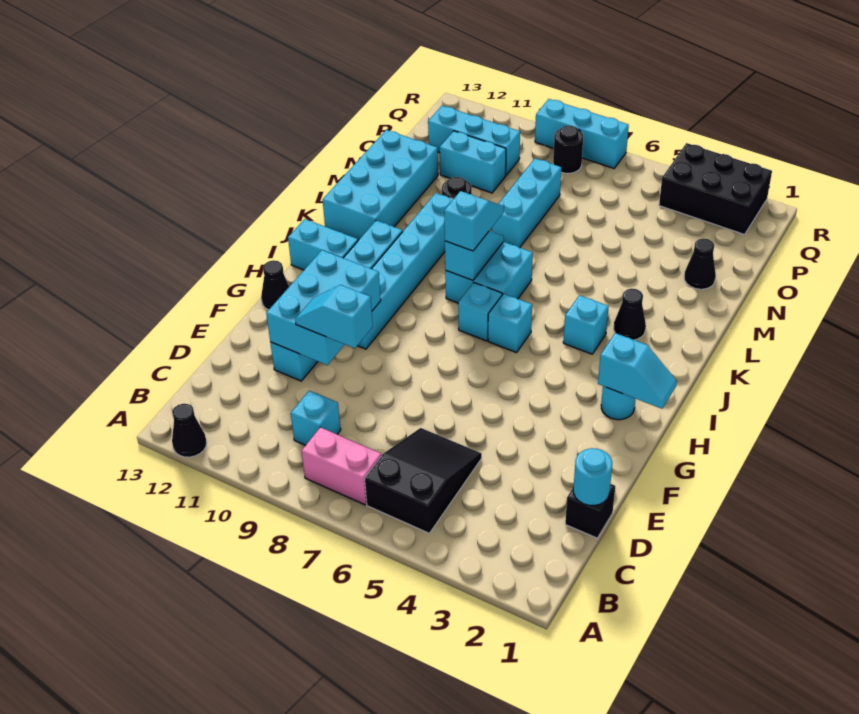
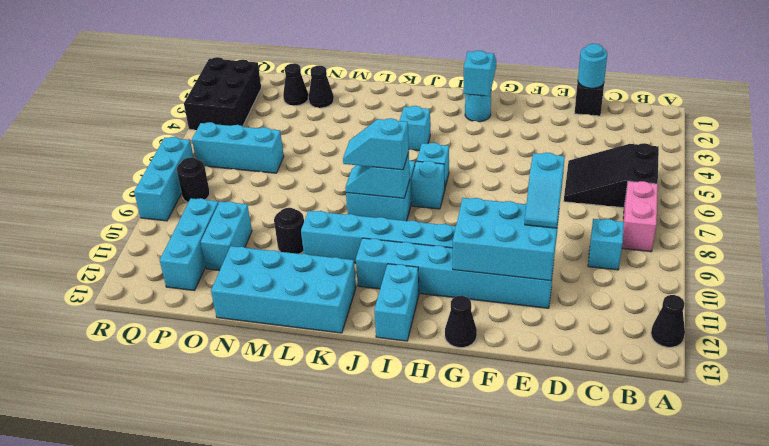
black 1x1 cone [614,289,646,340] -> black 1x1 cone moved to [283,63,308,106]
cyan 1x3 brick [492,158,561,248] -> cyan 1x3 brick moved to [192,122,284,173]

